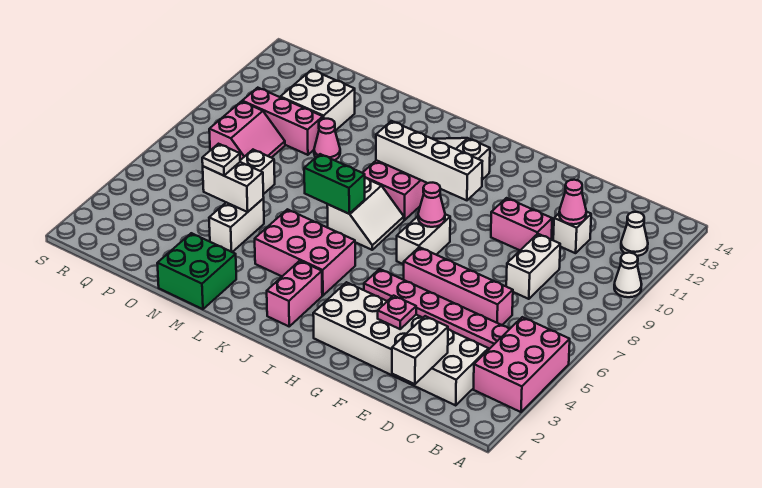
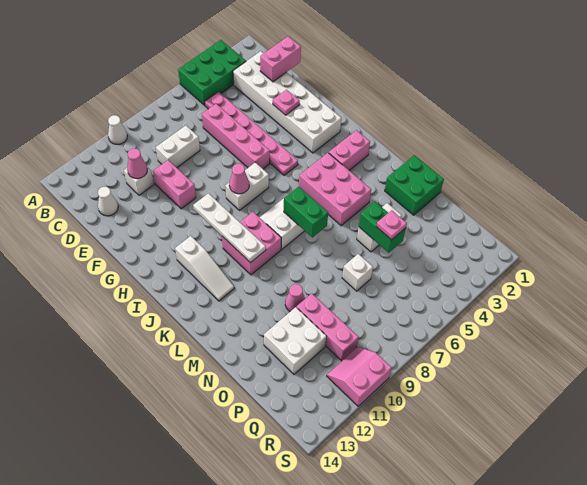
pink 2x3 brick [473,317,570,412] -> green 2x3 brick [178,40,246,105]
white 1x1 cone [621,212,648,256] -> white 1x1 cone moved to [98,187,118,216]
white 1x2 brick [392,316,448,384] -> pink 1x2 brick [260,36,301,82]
white 1x4 brick [376,121,483,200] -> white 1x4 plate [193,193,266,263]
white 1x2 brick [203,162,264,212] -> green 1x2 brick [359,202,406,253]
white 1x1 plate [202,144,240,176] -> pink 1x1 plate [376,210,407,240]
pink 2x2 slope [209,101,285,160] -> pink 2x2 slope moved to [327,347,392,406]

